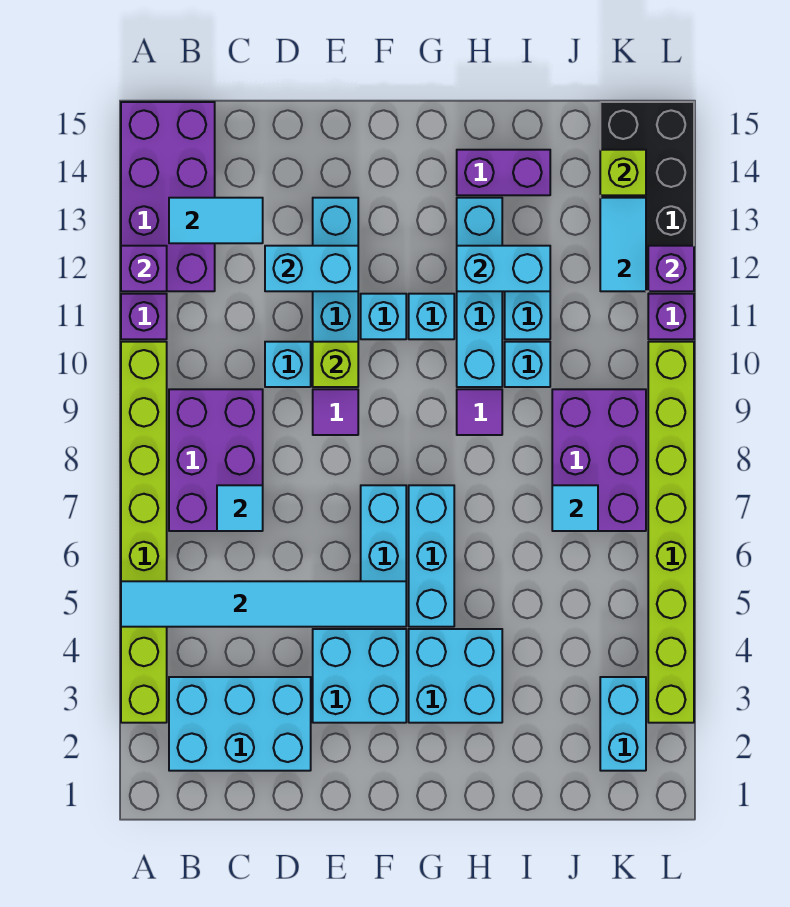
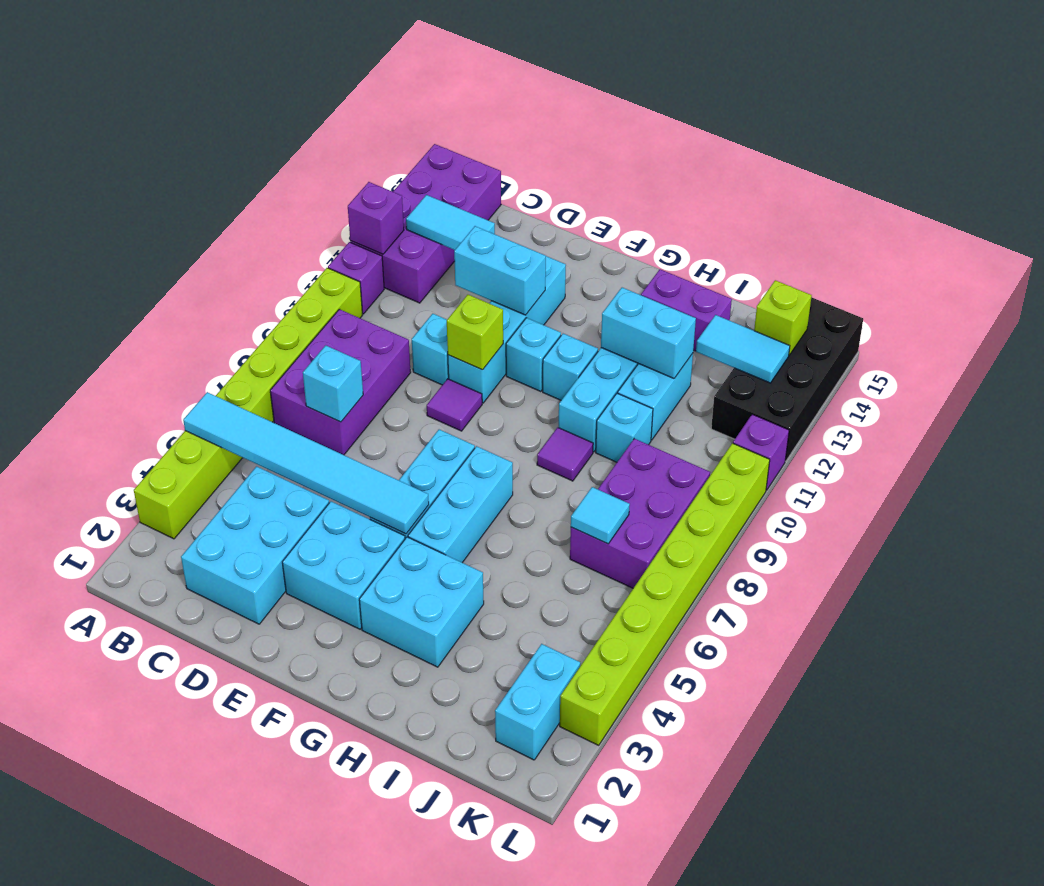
cyan 2x3 brick [169,677,311,771] -> cyan 2x3 brick turned to [181,466,329,624]
cyan 1x1 tile [217,485,263,531] -> cyan 1x1 brick [303,345,363,422]
cyan 1x2 tile [600,198,646,291] -> cyan 1x2 tile turned to [696,315,790,383]
purple 1x1 brick [648,246,694,291] -> none

